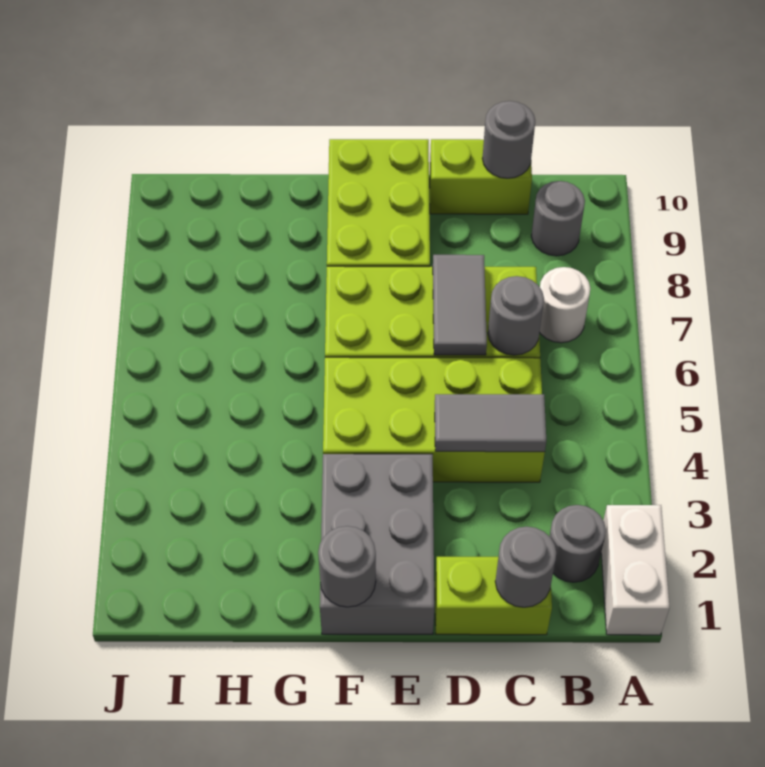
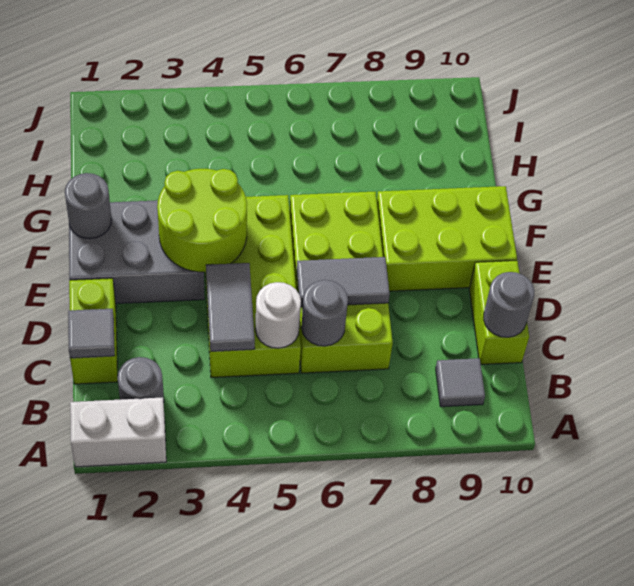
white 1x1 round brick [539,267,590,343] -> white 1x1 round brick moved to [255,282,301,348]
grey 1x1 round brick [531,181,585,256] -> grey 1x1 tile [436,358,485,407]
grey 1x1 round brick [495,526,556,607] -> grey 1x1 tile [68,309,115,358]
none -> lime 2x2 round brick [157,168,247,272]

